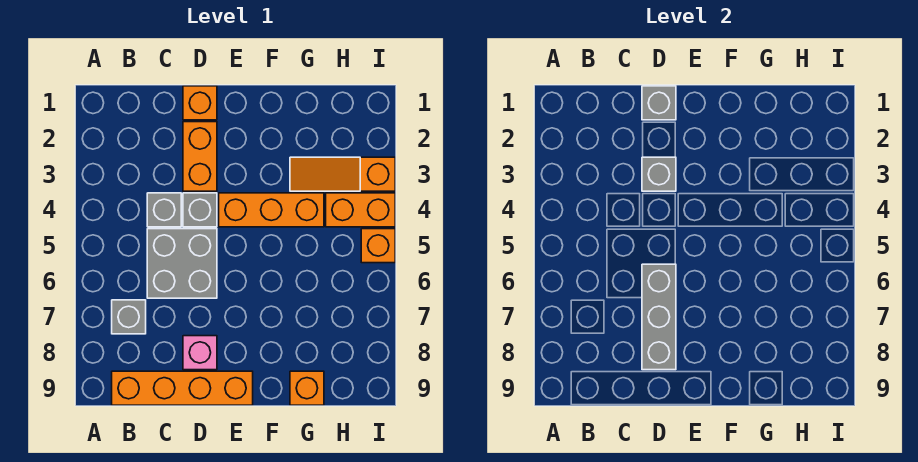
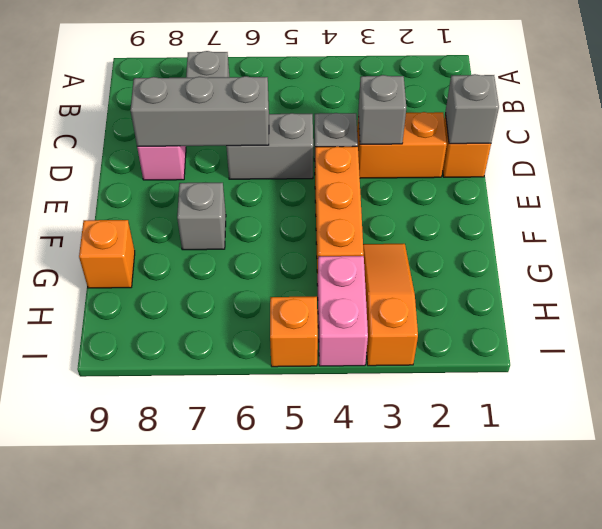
orange 1x4 brick [112,371,253,405] -> none
grey 1x1 brick [147,193,181,227] -> grey 1x1 brick moved to [177,183,226,250]
grey 2x2 brick [147,229,217,298] -> grey 1x2 brick [226,113,313,179]
orange 1x2 brick [326,193,395,227] -> pink 1x2 brick [317,256,368,366]

